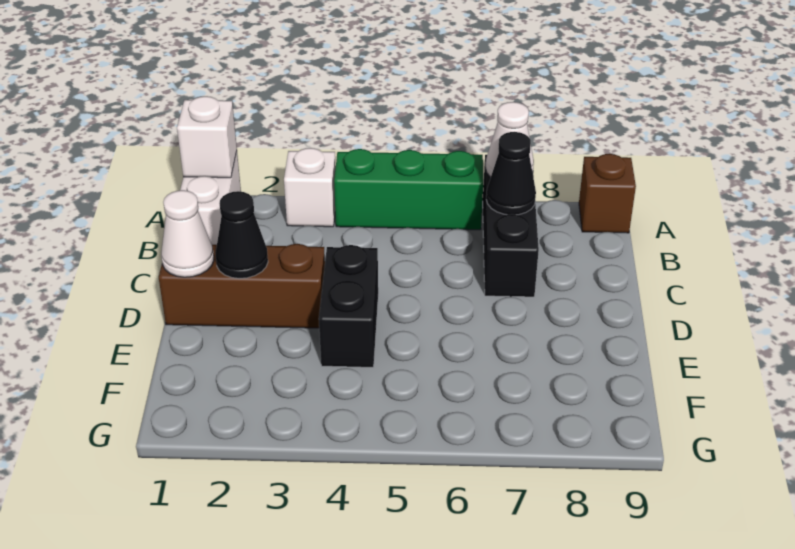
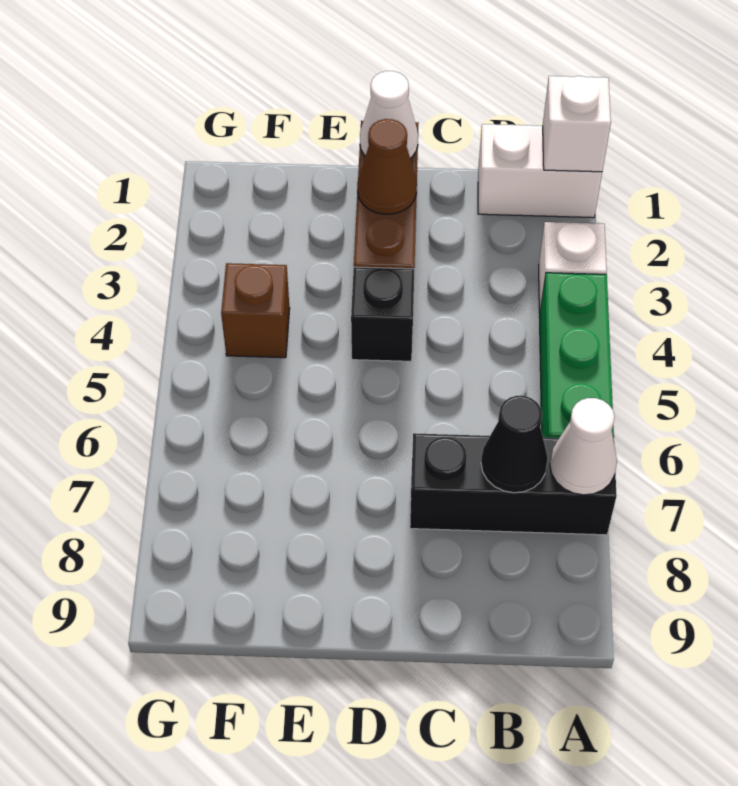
brown 1x1 brick [579,154,636,233] -> brown 1x1 brick moved to [221,263,290,358]
black 1x1 cone [216,191,268,279] -> brown 1x1 cone [357,119,417,214]
black 1x2 brick [319,245,378,367] -> black 1x1 brick [351,267,414,361]

